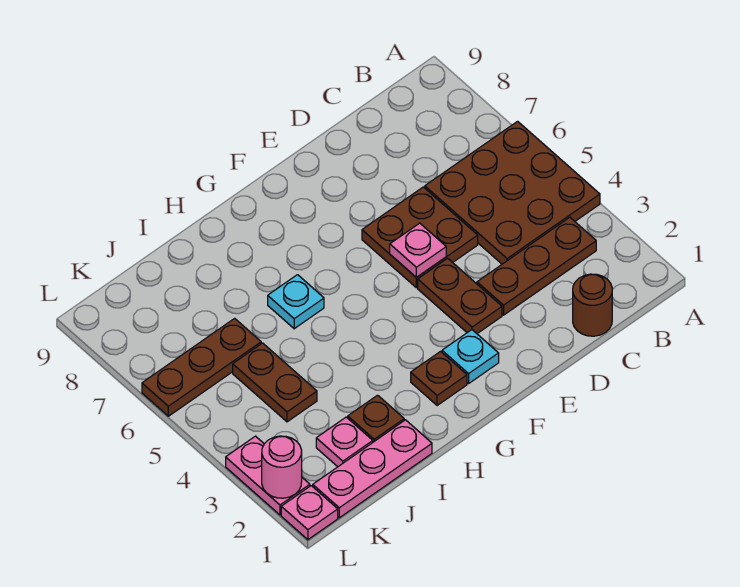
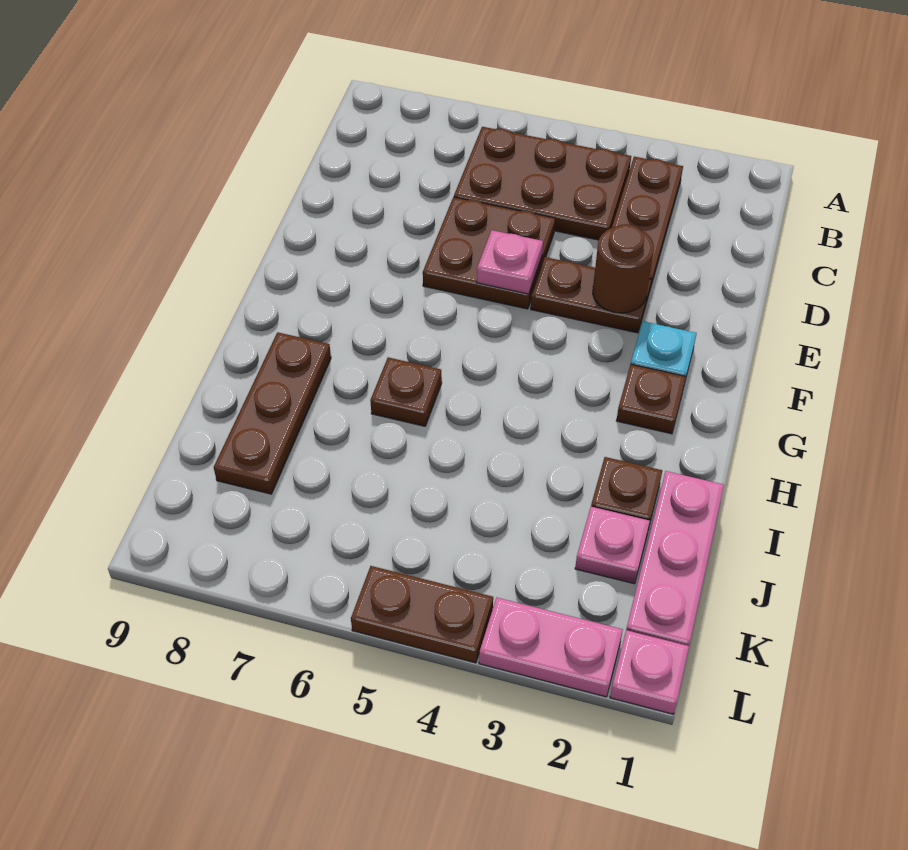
brown 3x3 plate [425,121,600,264] -> brown 2x3 plate [454,127,631,240]
brown 1x1 round brick [573,274,612,336] -> brown 1x1 round brick moved to [593,224,654,313]
cyan 1x1 plate [268,275,324,329] -> brown 1x1 plate [370,357,442,426]
brown 1x2 plate [233,343,317,422] -> brown 1x2 plate moved to [351,566,493,663]
brown 1x3 plate [142,318,261,416] -> brown 1x3 plate moved to [214,332,331,494]
pink 1x1 round brick [262,436,302,498] -> none

